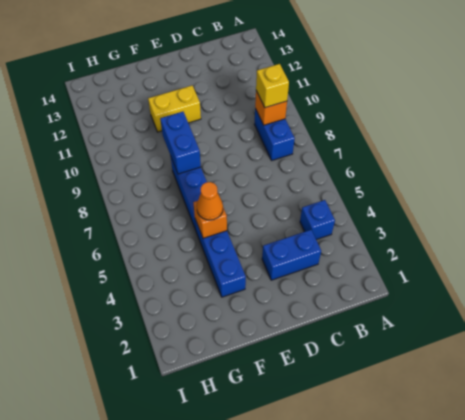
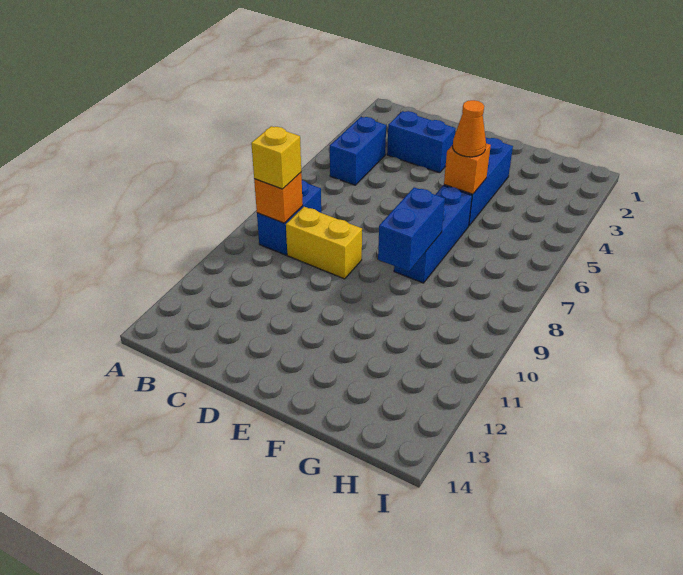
blue 1x1 brick [300,200,335,240] -> blue 1x2 brick [330,117,386,185]
yellow 1x2 brick [148,86,201,132] -> yellow 1x2 brick moved to [286,207,362,279]

